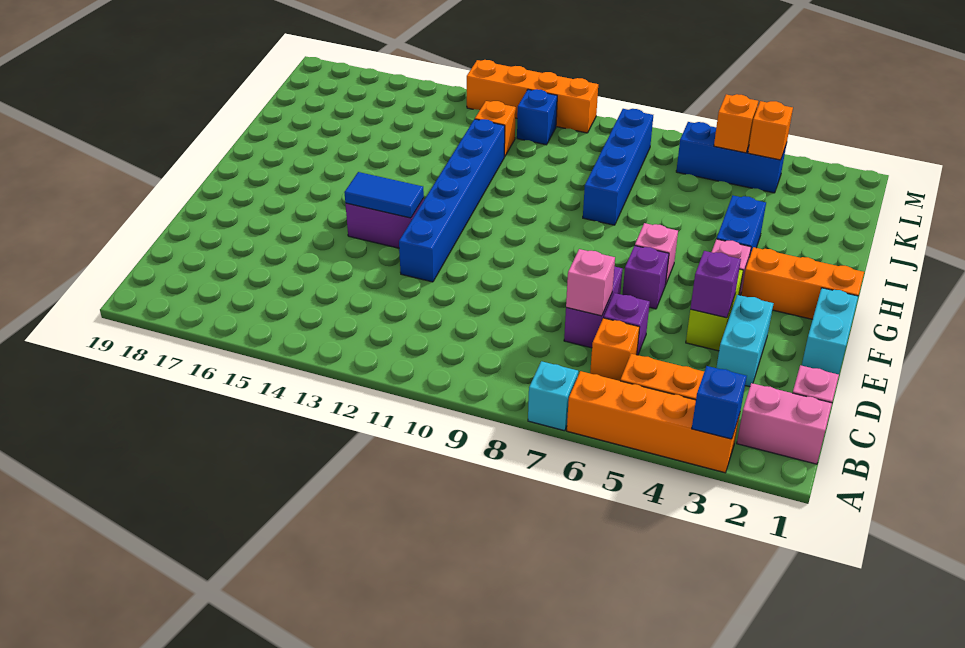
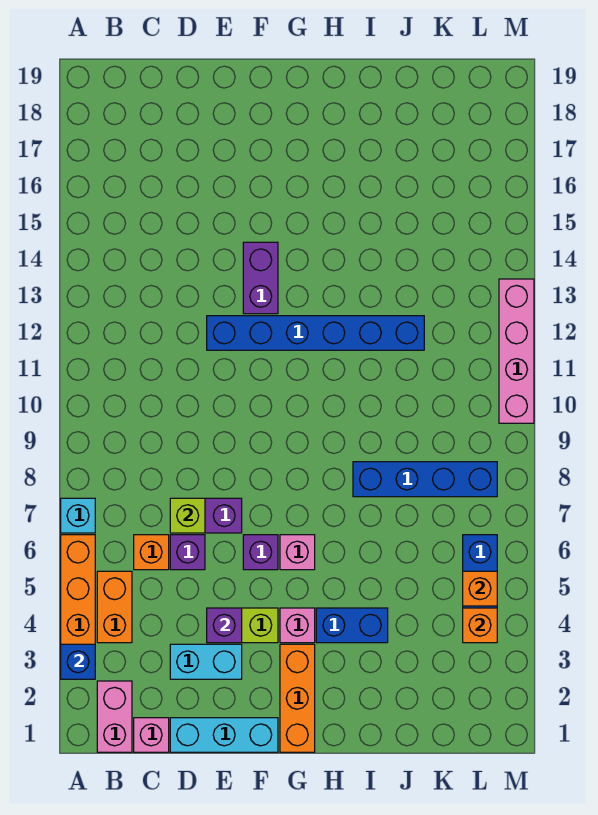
pink 1x1 brick [566,249,615,316] -> lime 1x1 brick [170,498,205,533]
cyan 1x2 brick [802,288,858,374] -> cyan 1x3 brick [170,718,278,752]
blue 1x2 tile [344,172,424,218] -> none
orange 1x1 brick [475,101,516,157] -> none
blue 1x1 brick [517,89,557,145] -> none
orange 1x4 brick [467,60,598,133] -> pink 1x4 brick [499,279,534,423]

